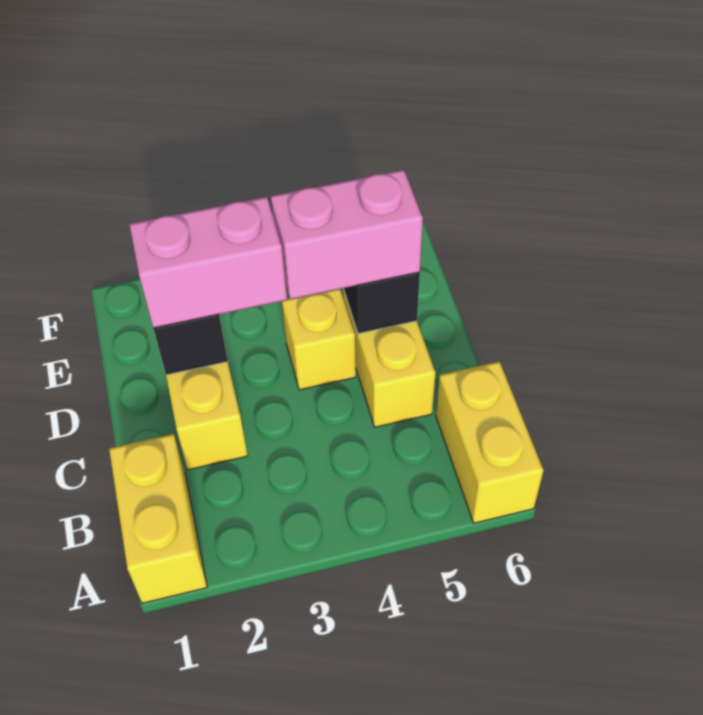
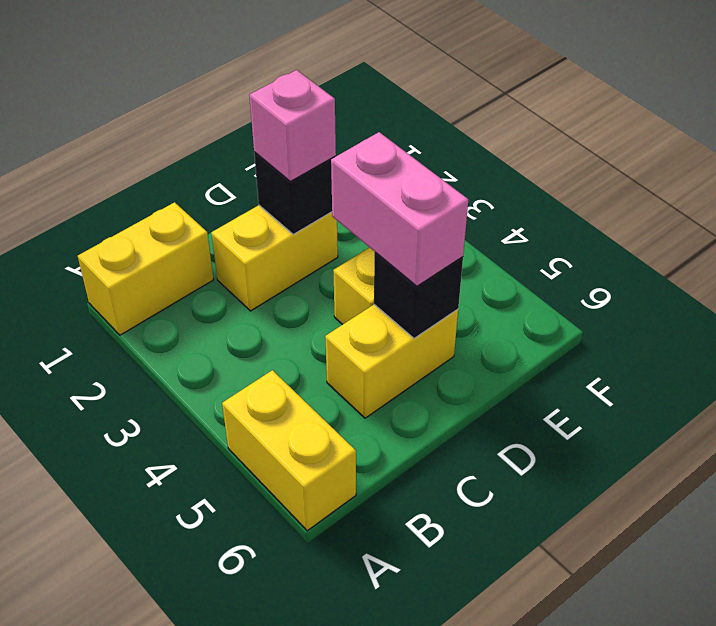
yellow 1x2 brick [436,361,544,523] -> yellow 1x2 brick turned to [222,370,356,531]
pink 1x2 brick [129,197,287,328] -> pink 1x1 brick [249,70,336,182]

